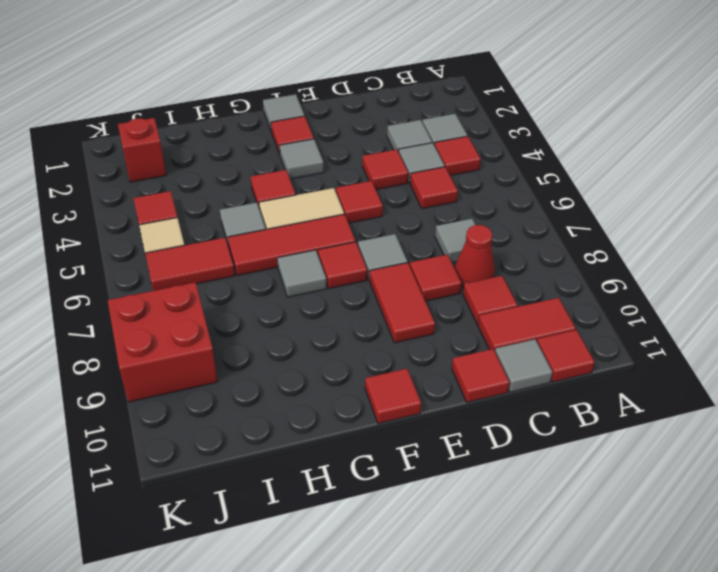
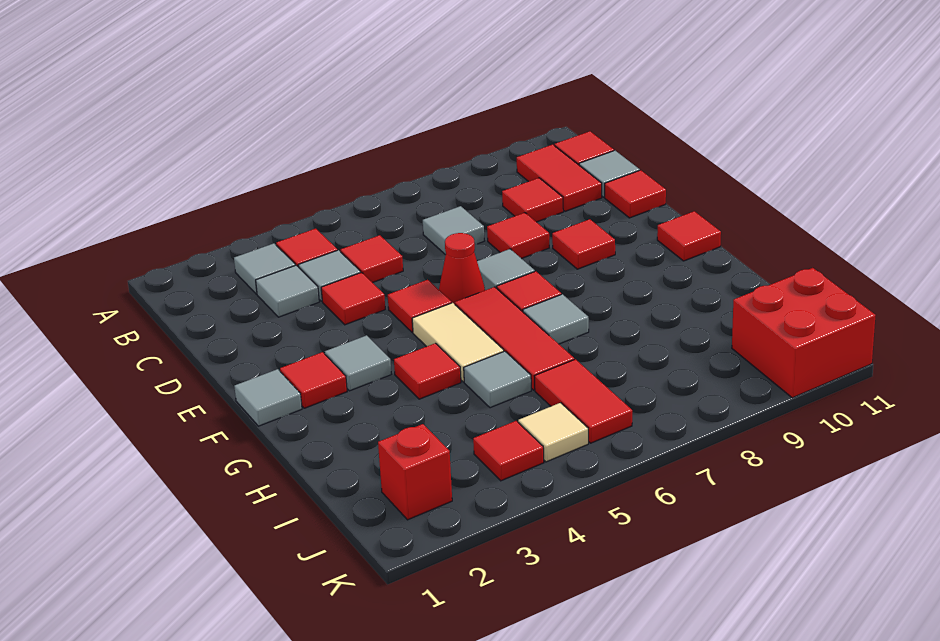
red 1x1 cone [455,225,495,287] -> red 1x1 cone moved to [439,233,485,304]
red 1x2 tile [370,263,435,343] -> red 1x1 tile [552,219,615,269]
red 2x2 brick [108,282,218,402] -> red 2x2 brick moved to [732,268,876,398]

